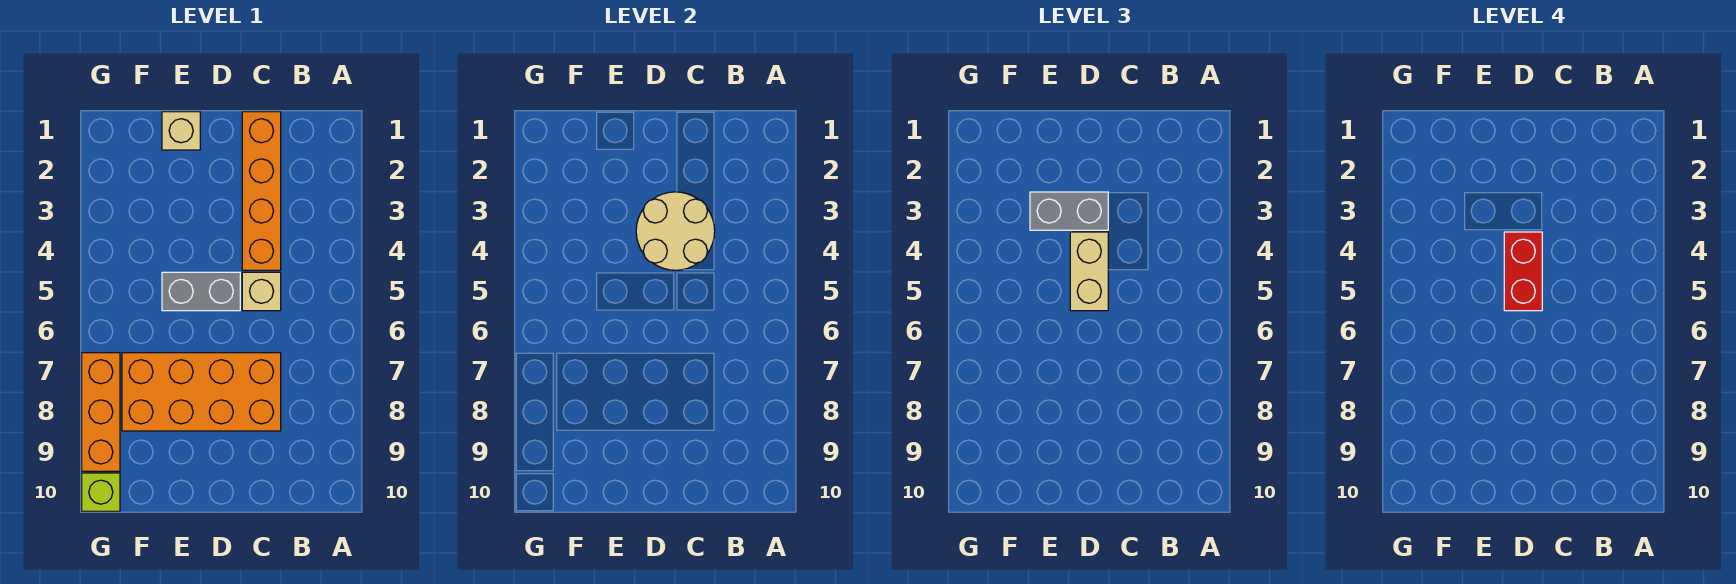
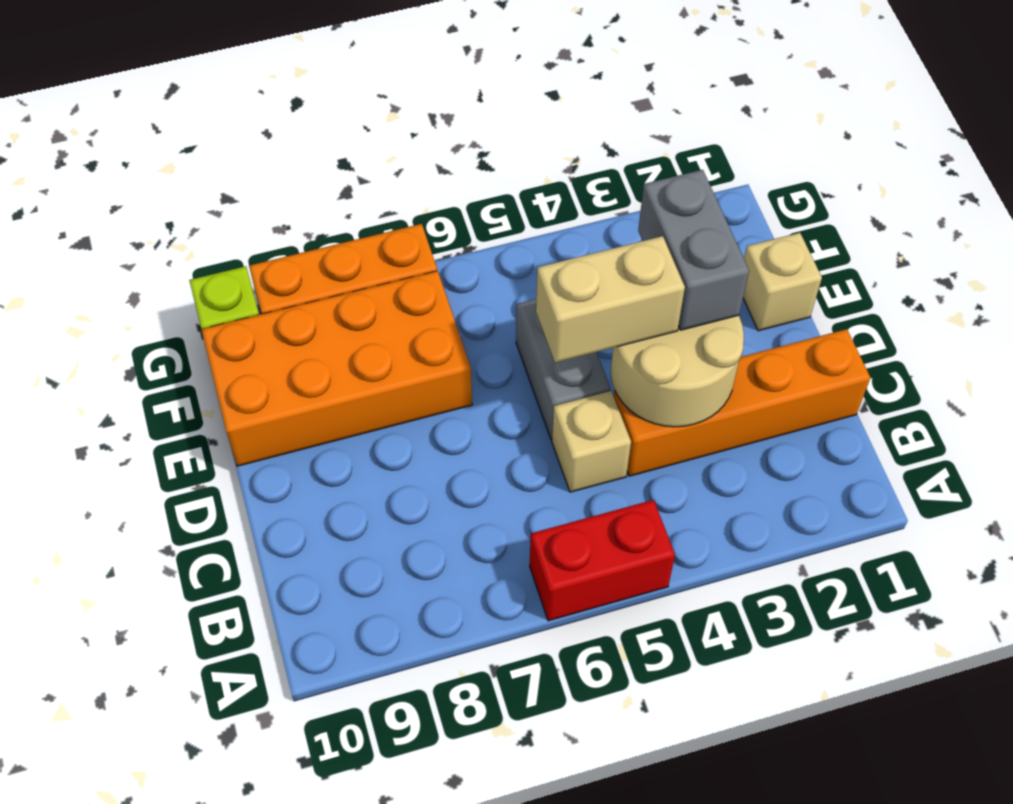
orange 2x4 brick [122,353,281,431] -> orange 2x4 brick turned to [201,271,472,466]
red 1x2 brick [1504,232,1542,311] -> red 1x2 brick moved to [530,500,675,621]

